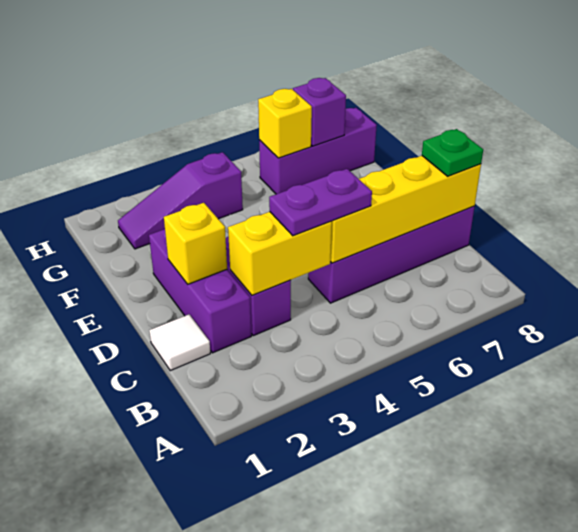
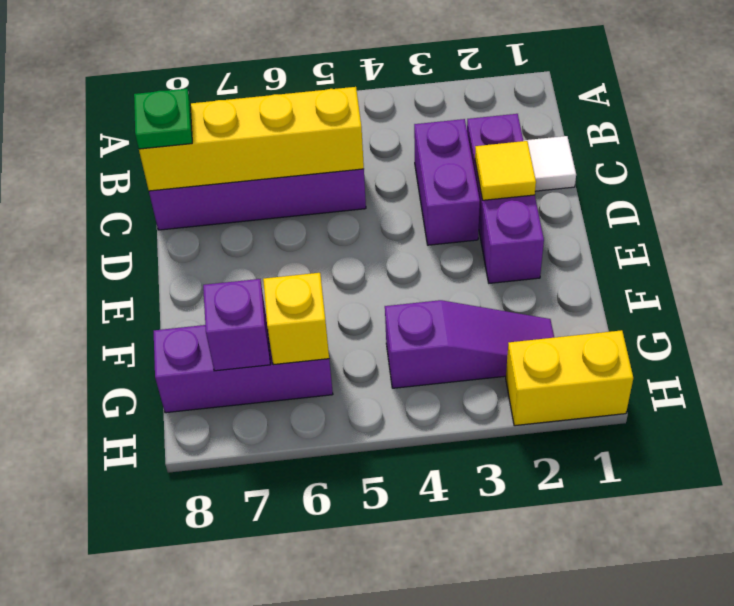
yellow 1x2 brick [228,212,332,295] -> yellow 1x2 brick moved to [506,330,633,426]
purple 1x2 plate [269,169,372,236] -> none
yellow 1x1 brick [164,203,227,284] -> yellow 1x1 tile [475,141,536,200]

